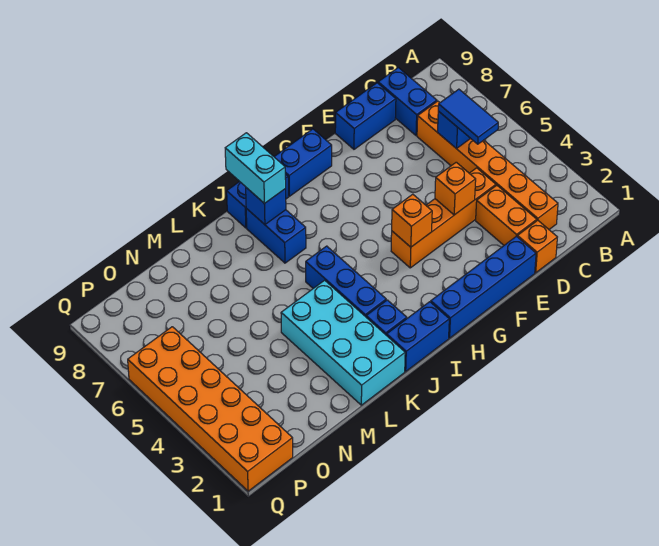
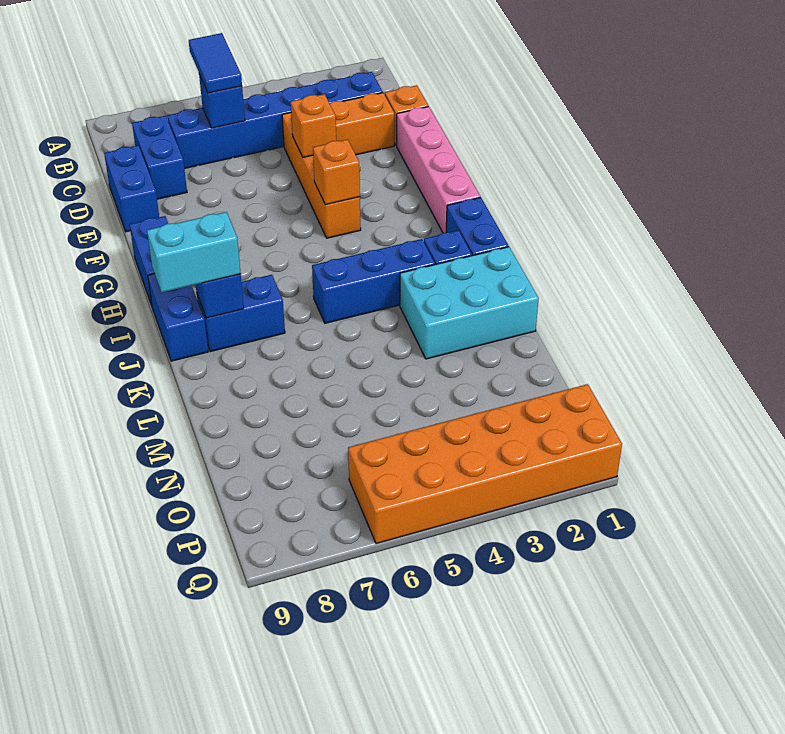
orange 1x6 brick [417,101,558,229] -> blue 1x6 brick [168,72,383,169]
blue 1x2 tile [438,89,498,144] -> blue 1x2 tile turned to [189,33,242,93]
blue 1x2 brick [378,68,437,136] -> blue 1x2 brick turned to [132,116,187,199]
blue 1x4 brick [431,236,536,338] -> pink 1x4 brick [397,107,480,233]
cyan 2x4 brick [281,280,405,405] -> cyan 2x3 brick [400,247,539,359]

